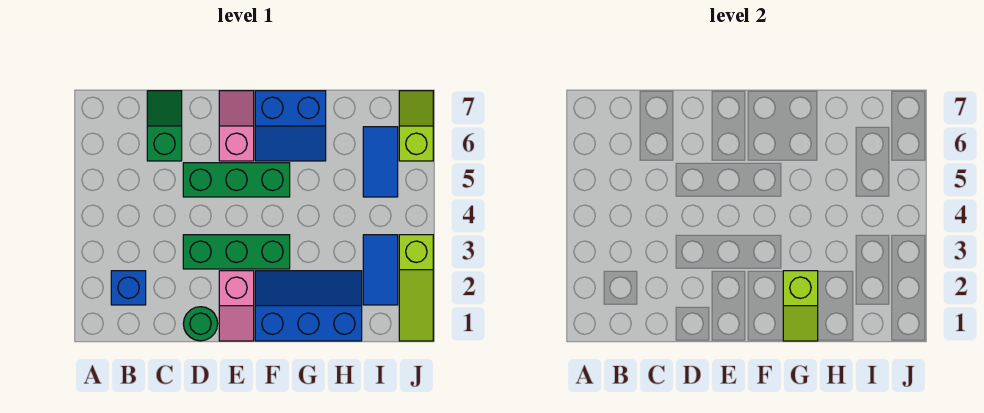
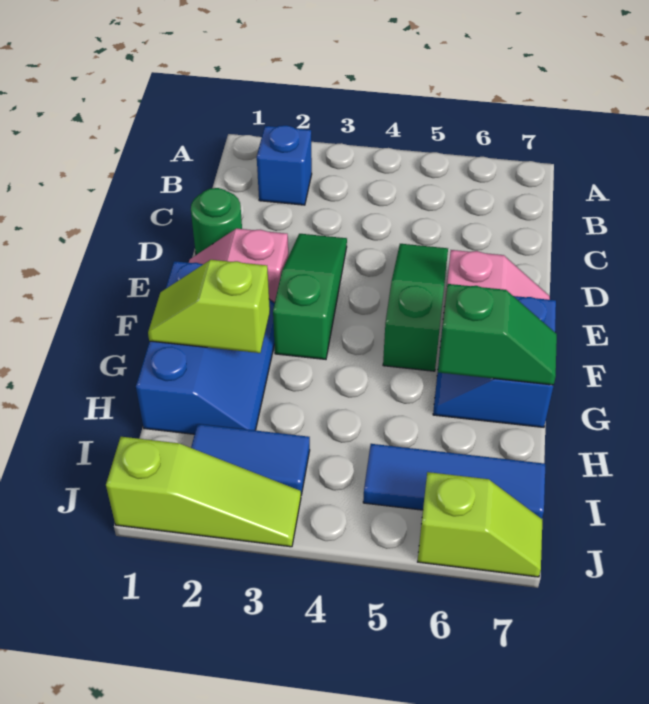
green 1x2 slope [147,91,182,161] -> green 1x2 slope moved to [438,284,557,385]
green 1x3 brick [183,235,290,269] -> green 1x3 slope [273,234,347,359]
green 1x3 brick [183,163,290,197] -> green 1x3 slope [383,244,448,371]
blue 1x2 tile [363,127,398,197] -> blue 1x3 tile [363,444,545,519]
lime 1x3 slope [399,235,433,341] -> lime 1x3 slope turned to [106,437,301,547]

